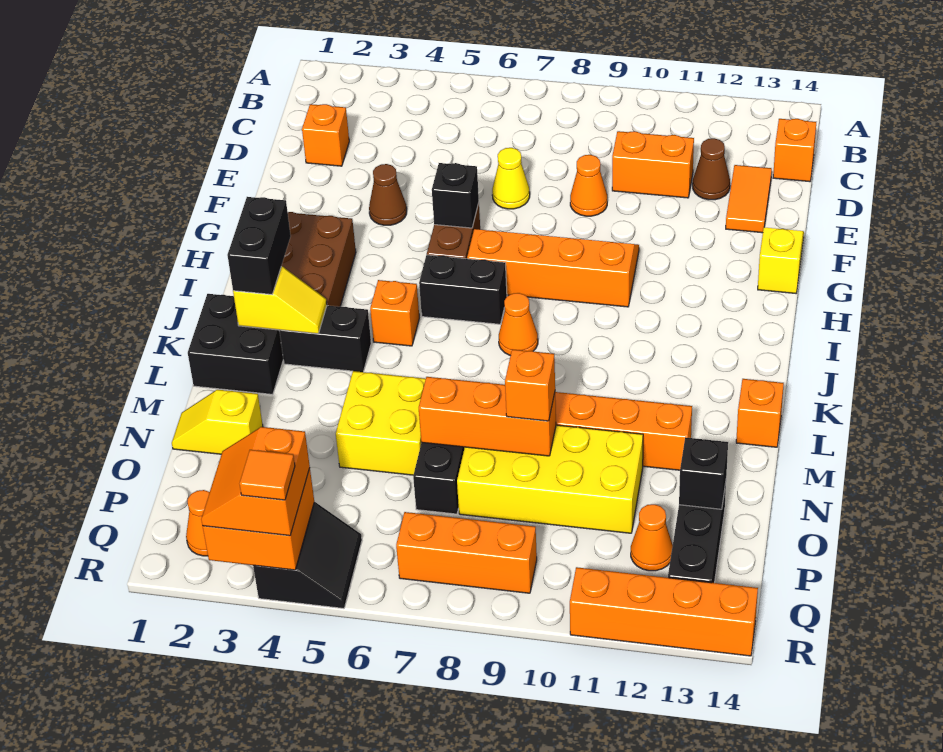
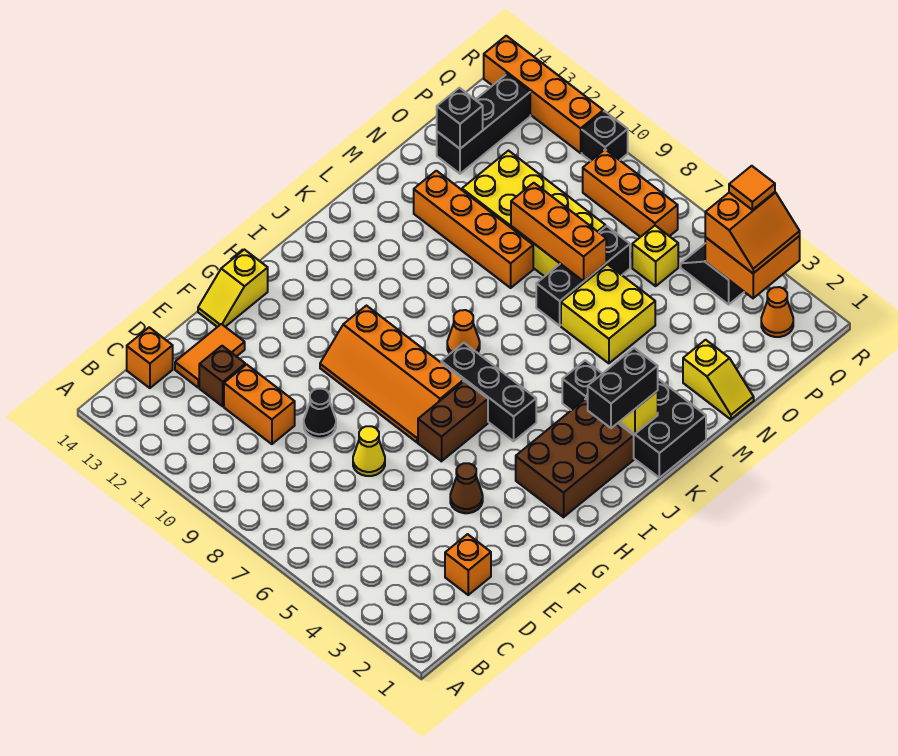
brown 1x1 cone [693,138,730,200] -> brown 1x1 brick [199,346,245,406]
orange 1x1 cone [570,155,607,216] -> black 1x1 cone [304,389,336,438]
black 1x1 brick [432,163,479,228] -> black 1x1 brick moved to [582,111,628,161]
black 1x2 brick [419,255,507,324] -> black 1x3 brick [441,343,536,441]
orange 1x1 brick [370,280,419,346] -> none
orange 1x1 brick [736,379,784,447] -> none
orange 1x1 brick [505,349,555,421] -> none
none -> yellow 1x1 brick [632,226,678,286]
orange 1x1 cone [631,504,673,571] -> none

